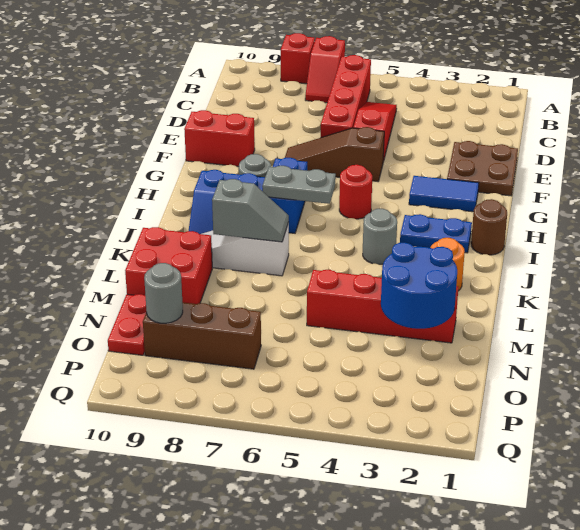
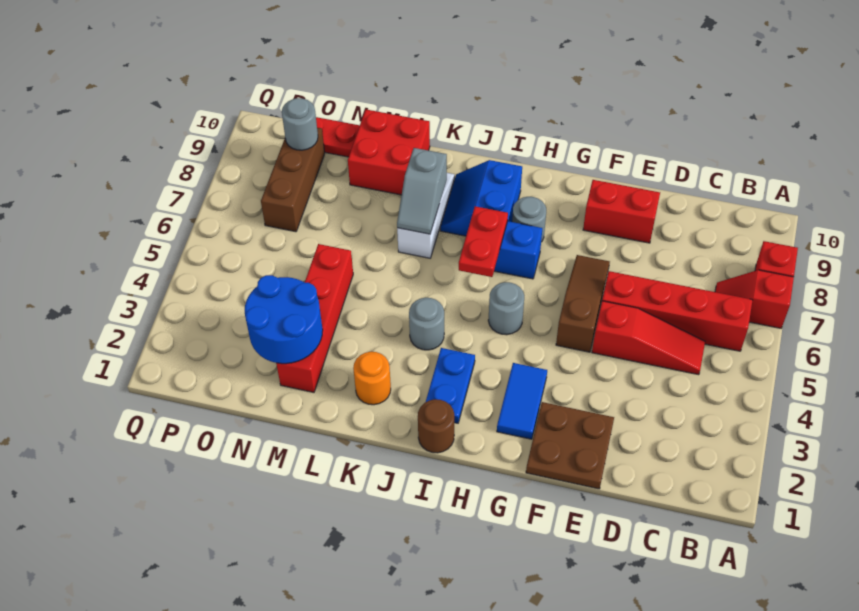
red 1x2 brick [184,110,255,167] -> red 1x2 brick turned to [583,180,660,243]
red 1x1 round brick [339,165,372,219] -> grey 1x1 round brick [488,282,524,335]
grey 1x2 plate [262,166,336,204] -> red 1x2 plate [459,206,508,277]

